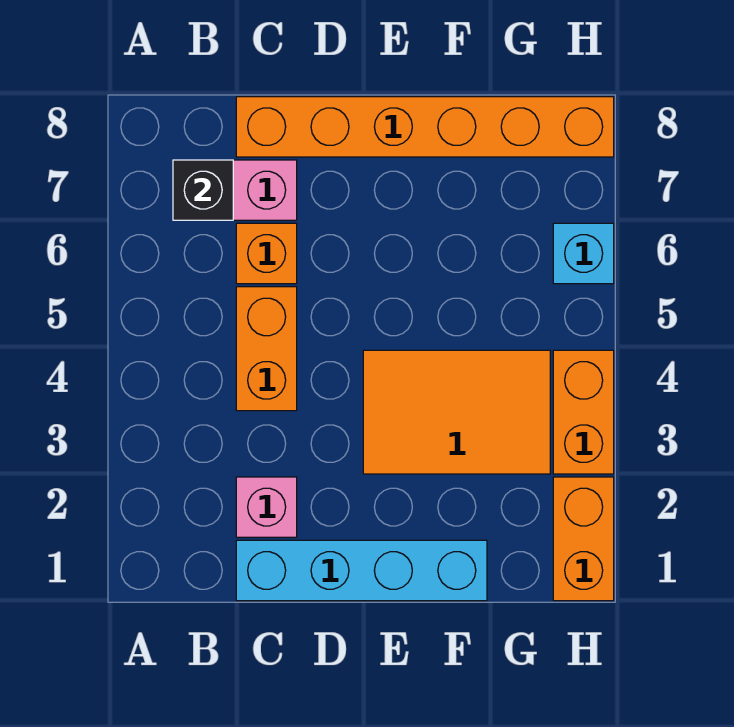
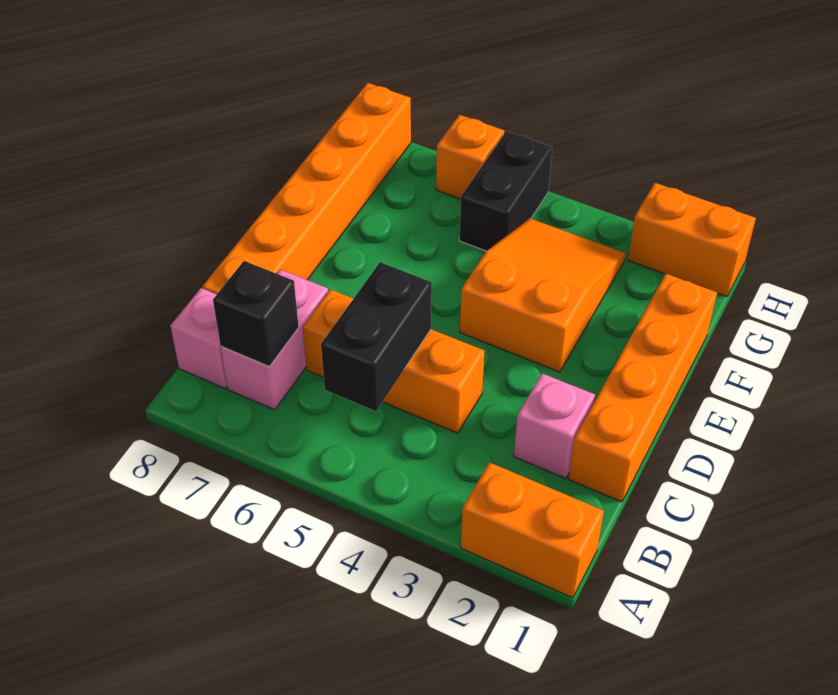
none -> black 1x2 brick [321,262,432,411]
none -> pink 1x1 brick [171,288,227,388]
cyan 1x4 brick [236,540,487,601] -> orange 1x4 brick [569,274,717,502]
orange 2x3 tile [363,350,550,474] -> orange 2x3 slope [460,218,626,372]
none -> black 1x2 brick [459,131,552,251]
orange 1x2 brick [553,350,614,474] -> orange 1x2 brick moved to [461,462,604,598]
cyan 1x1 brick [553,223,614,284] -> orange 1x1 brick [436,115,504,199]

